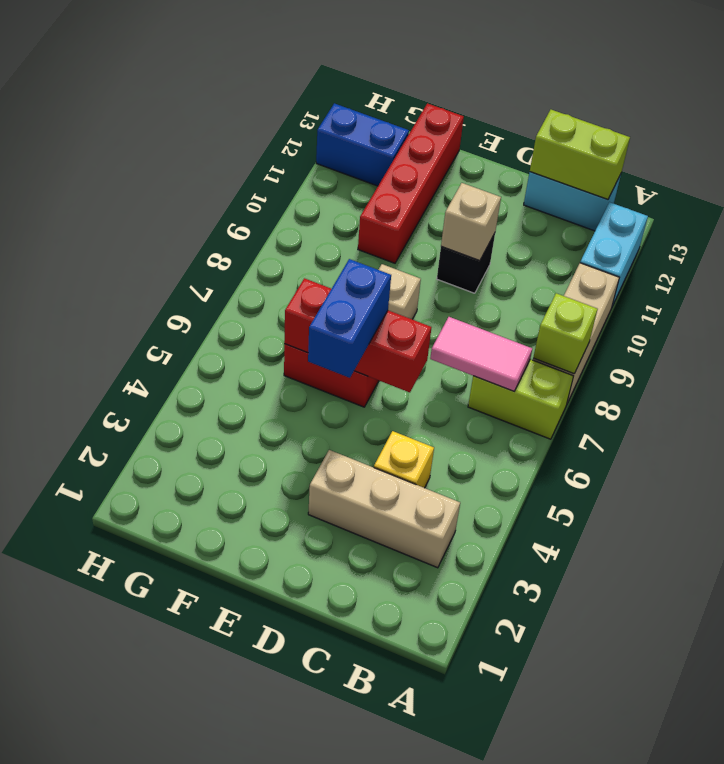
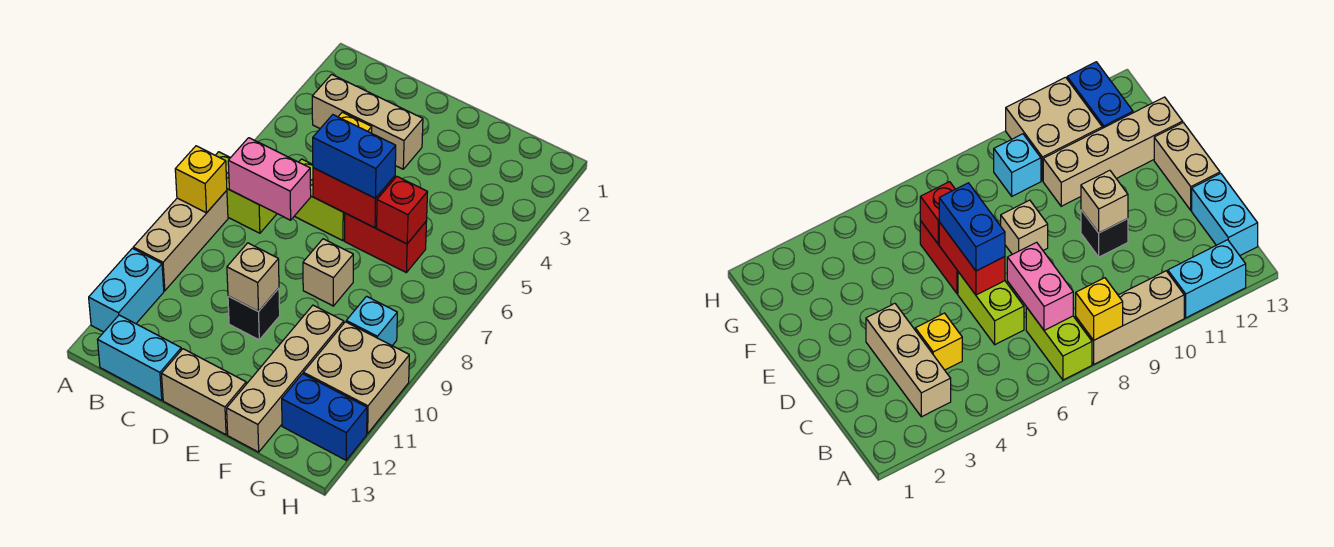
lime 1x1 brick [533,293,598,374] -> yellow 1x1 brick [175,146,227,213]
pink 1x2 tile [430,317,532,391] -> pink 1x2 brick [228,138,311,220]
lime 1x2 brick [530,110,630,200] -> lime 1x2 brick moved to [295,159,345,241]
none -> tan 1x2 brick [162,349,246,435]
blue 1x2 brick [308,259,391,378] -> blue 1x2 brick turned to [313,115,396,198]
red 1x4 brick [358,103,464,263] -> tan 1x4 brick [227,305,344,452]
none -> cyan 1x1 brick [346,296,397,346]
none -> tan 2x2 brick [303,322,409,434]

